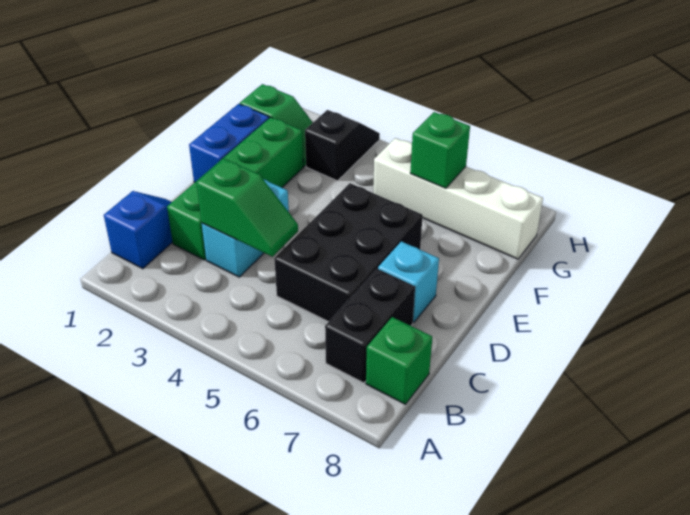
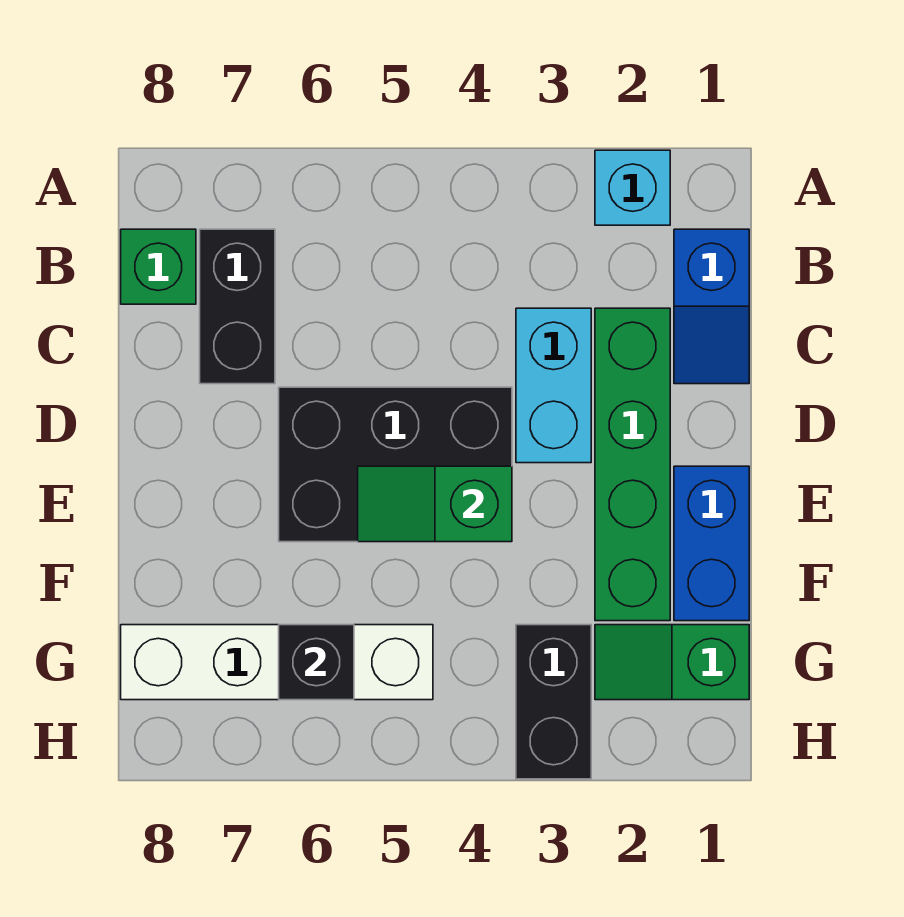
green 1x2 slope [196,159,298,257] -> green 1x2 slope moved to [358,466,512,542]
black 2x3 brick [274,183,423,322] -> black 2x3 brick turned to [279,387,512,542]
cyan 1x1 brick [378,241,439,323] -> cyan 1x1 brick moved to [595,150,670,225]
black 1x2 slope [305,110,380,181] -> black 1x2 brick [516,625,591,779]
green 1x1 brick [410,112,470,188] -> black 1x1 brick [279,625,354,700]

